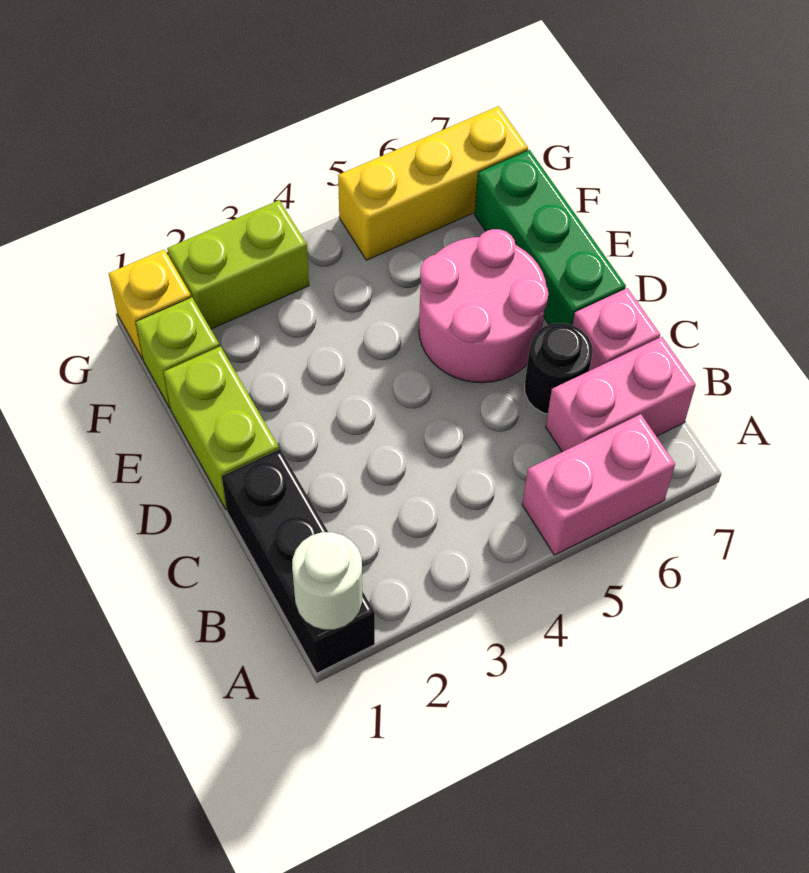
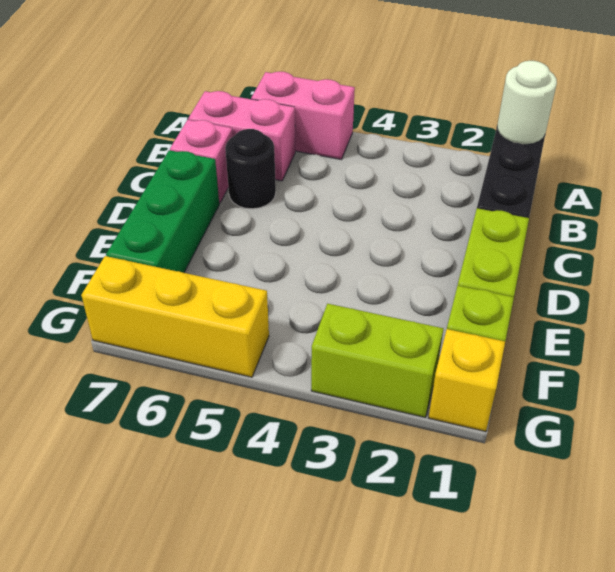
pink 2x2 round brick [419,229,549,383] -> none

